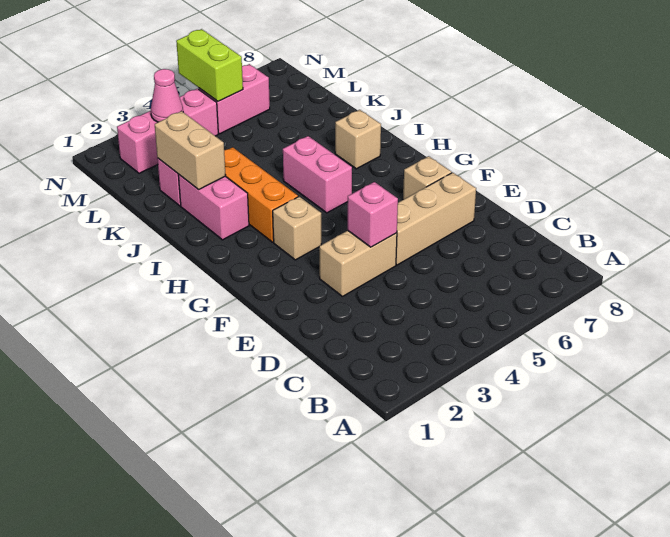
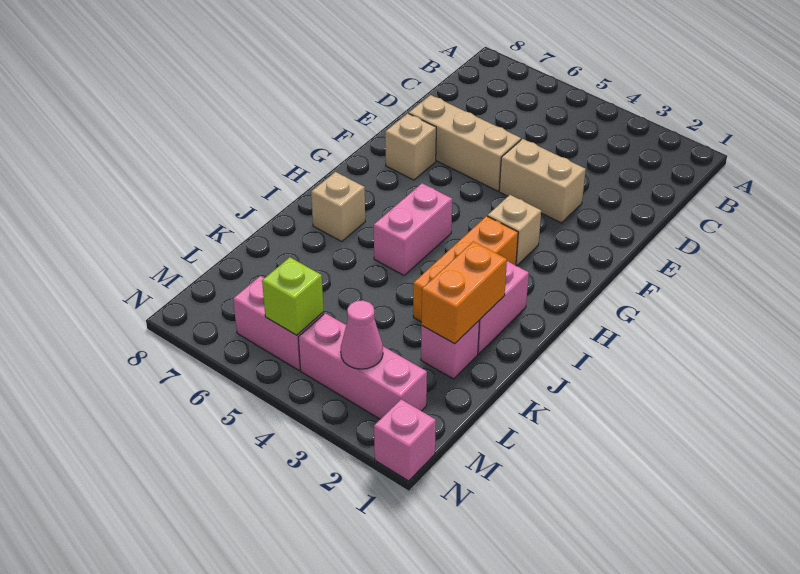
pink 1x1 brick [348,182,398,247] -> pink 1x1 brick moved to [374,399,436,481]
tan 1x2 brick [155,111,226,190] -> orange 1x2 brick [421,241,507,344]
lime 1x2 brick [176,29,243,101] -> lime 1x1 brick [262,257,324,335]

